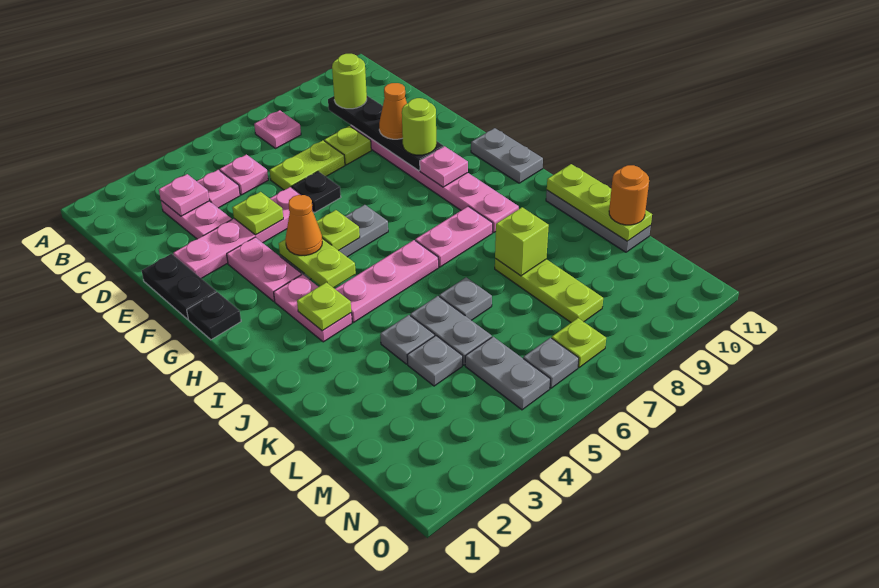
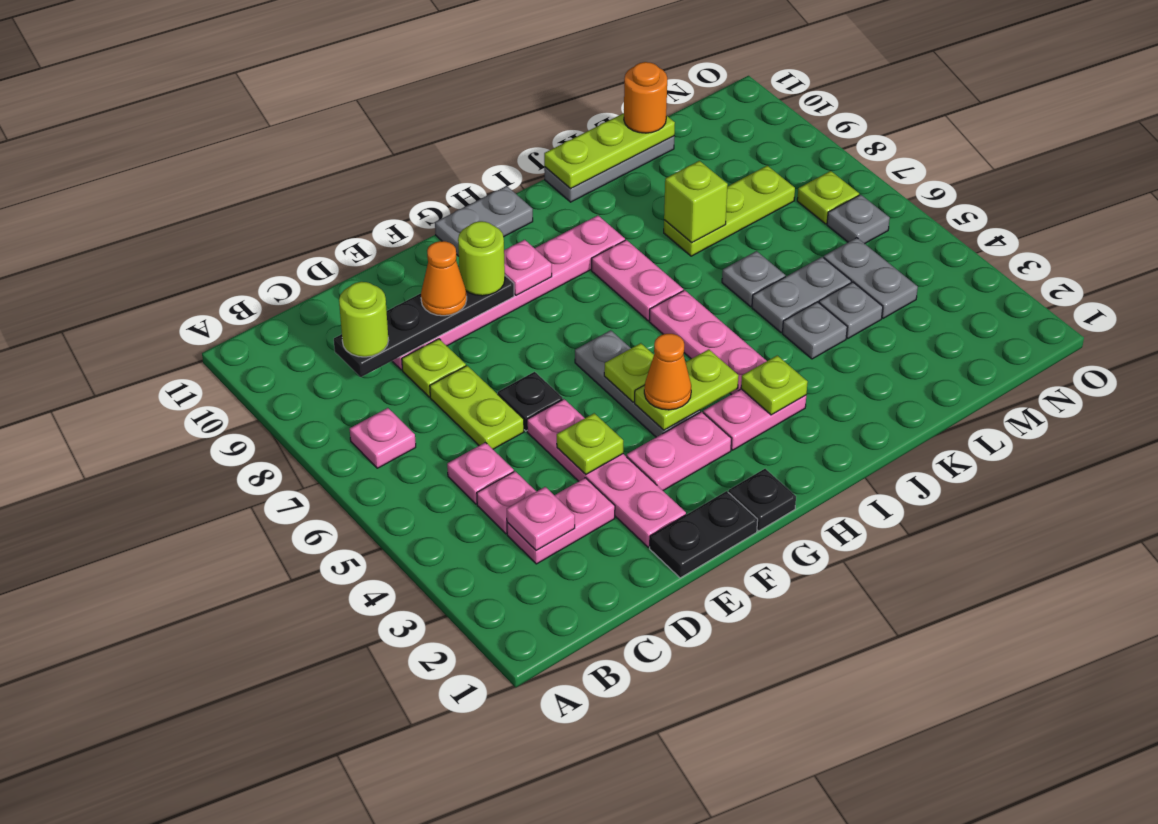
grey 1x2 plate [465,337,550,410] -> grey 1x2 plate turned to [824,238,918,318]

